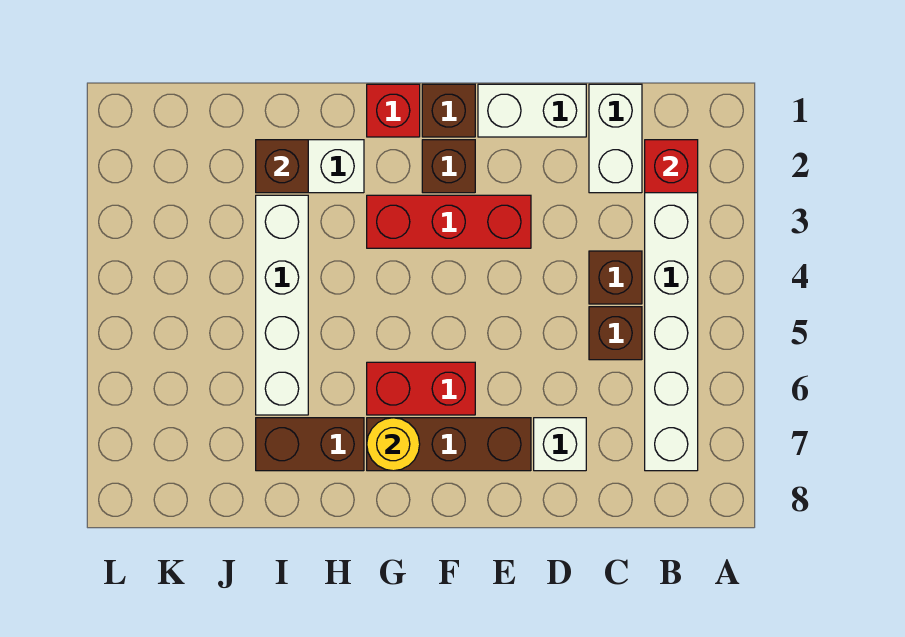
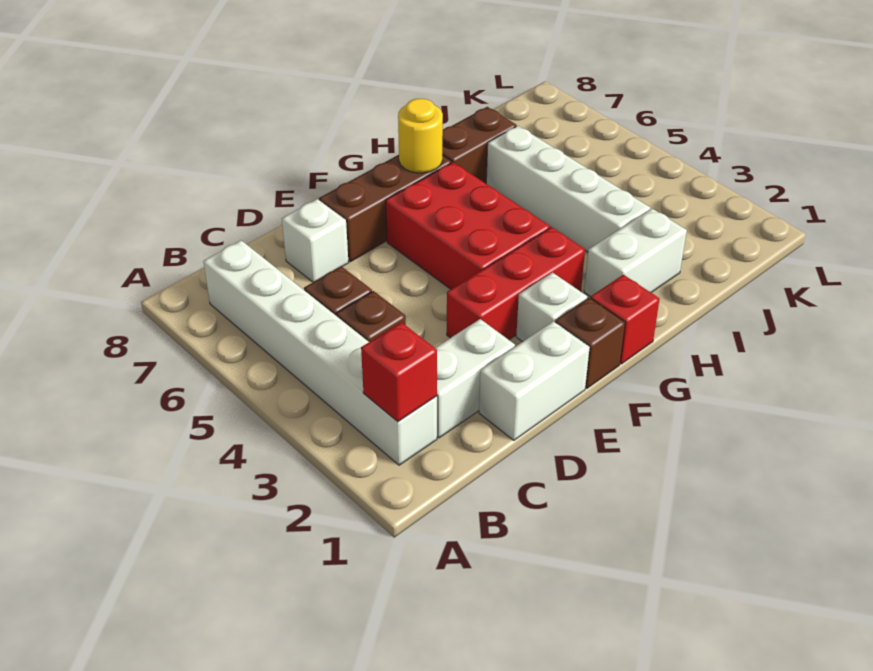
white 1x2 brick [589,84,642,193] -> white 1x2 brick turned to [436,319,515,438]
brown 1x1 brick [422,140,475,193] -> white 1x1 brick [516,273,587,342]
red 1x2 brick [367,362,475,415] -> red 2x3 brick [386,162,550,289]
brown 1x1 brick [256,140,308,193] -> none

